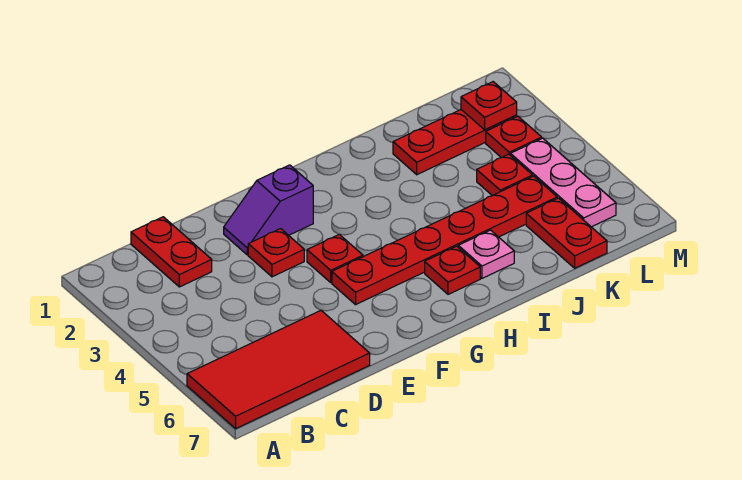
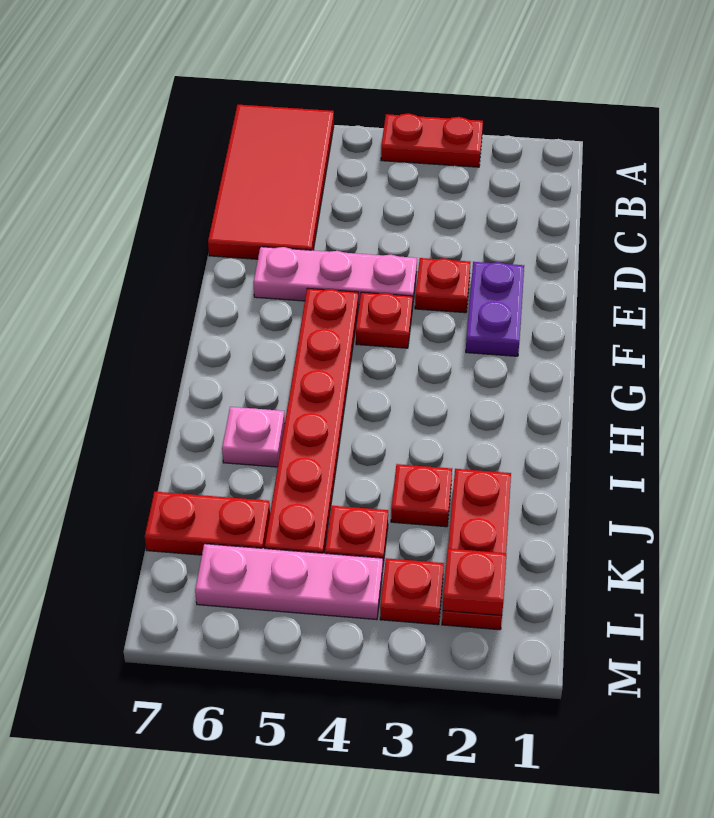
red 1x2 plate [131,217,212,287] -> red 1x2 plate moved to [381,113,483,167]
purple 1x2 slope [224,165,313,255] -> purple 1x2 plate [466,262,524,356]
none -> pink 1x3 plate [254,247,417,308]
red 1x1 plate [425,246,480,294] -> red 1x1 plate moved to [391,464,452,527]

